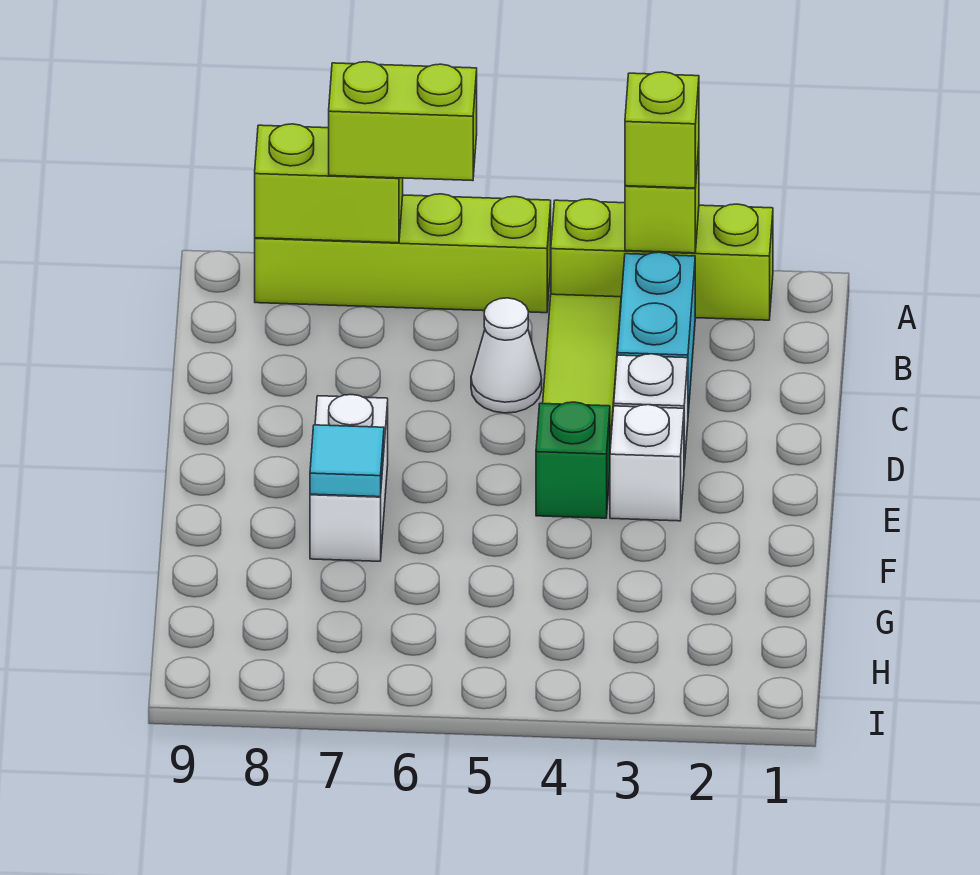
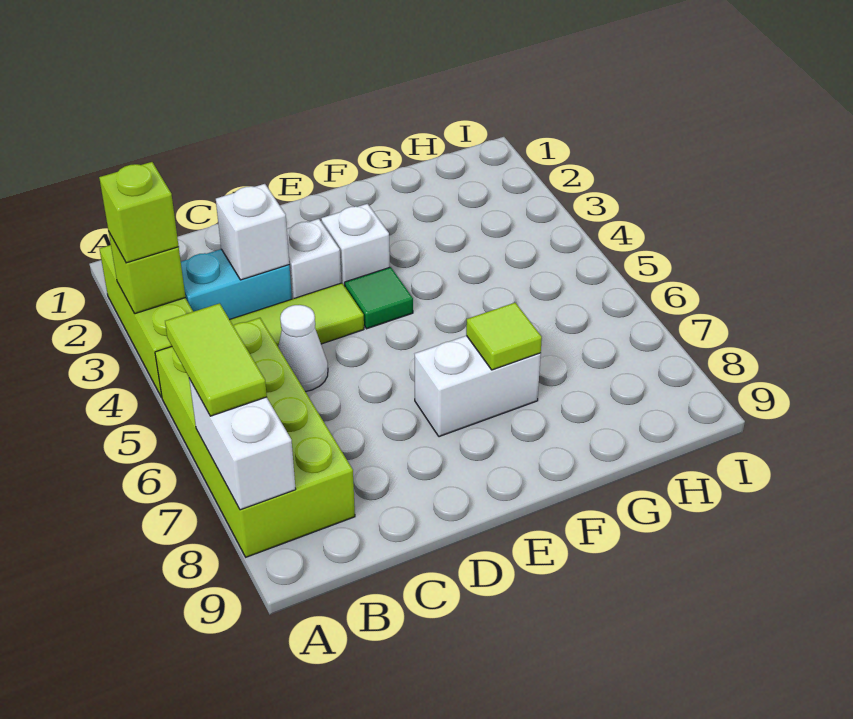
lime 1x4 brick [255,194,551,313] -> lime 2x4 brick [155,318,355,557]
lime 1x2 brick [329,62,477,181] -> lime 1x2 tile [165,303,267,416]
lime 1x2 brick [255,124,403,243] -> white 1x2 brick [189,379,296,510]
none -> white 1x1 brick [216,184,289,280]
green 1x1 brick [536,402,610,518] -> green 1x1 tile [345,267,413,329]
cyan 1x1 tile [310,425,384,497] -> lime 1x1 tile [466,303,542,370]

